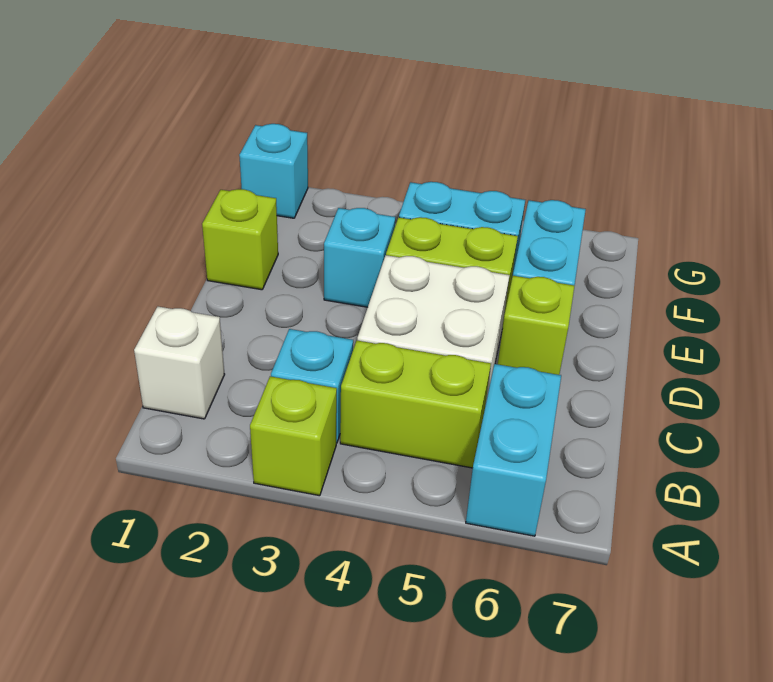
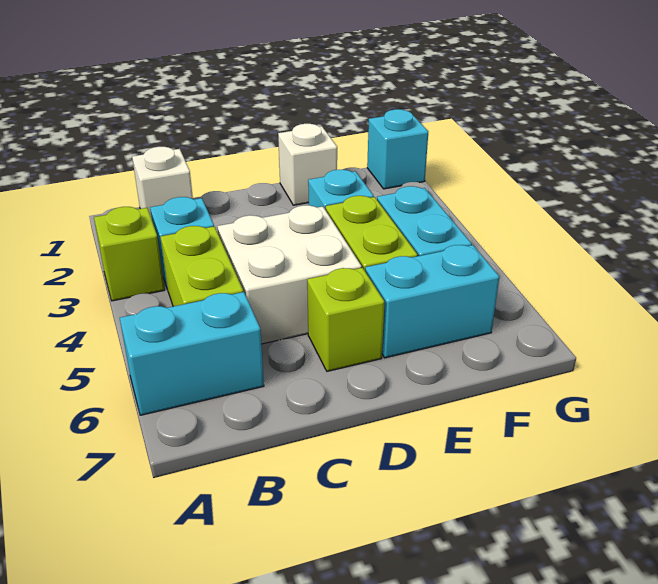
lime 1x1 brick [202,189,278,290] -> white 1x1 brick [278,124,337,205]

